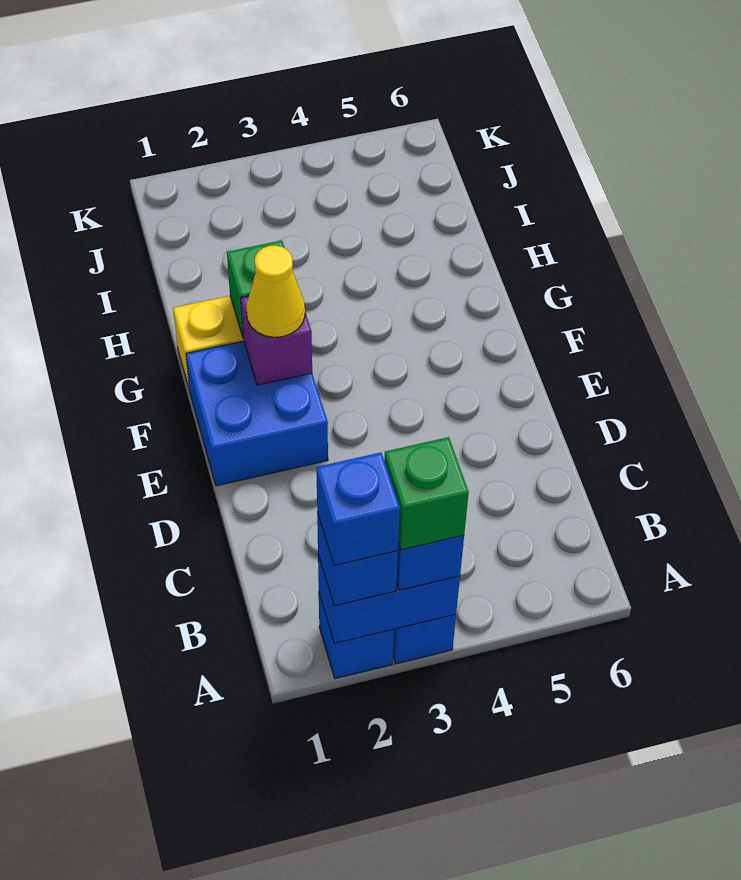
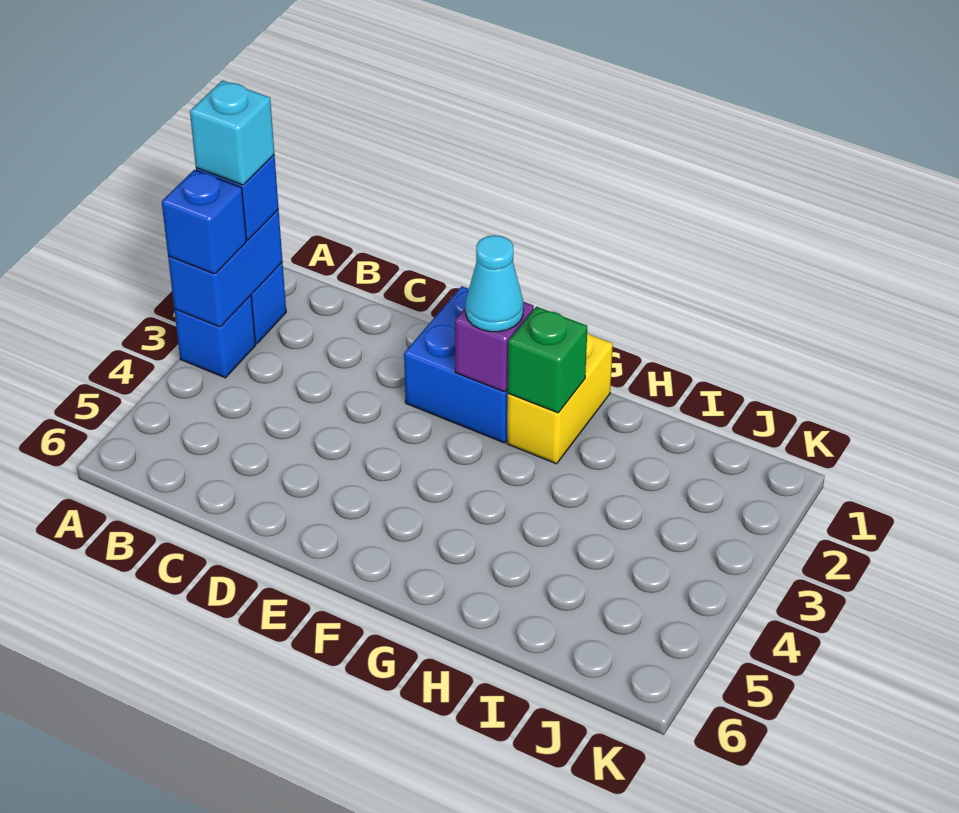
blue 1x1 brick [316,453,400,566] -> cyan 1x1 brick [190,80,274,185]
green 1x1 brick [384,437,469,550] -> none
yellow 1x1 cone [246,245,305,337] -> cyan 1x1 cone [466,235,523,332]

